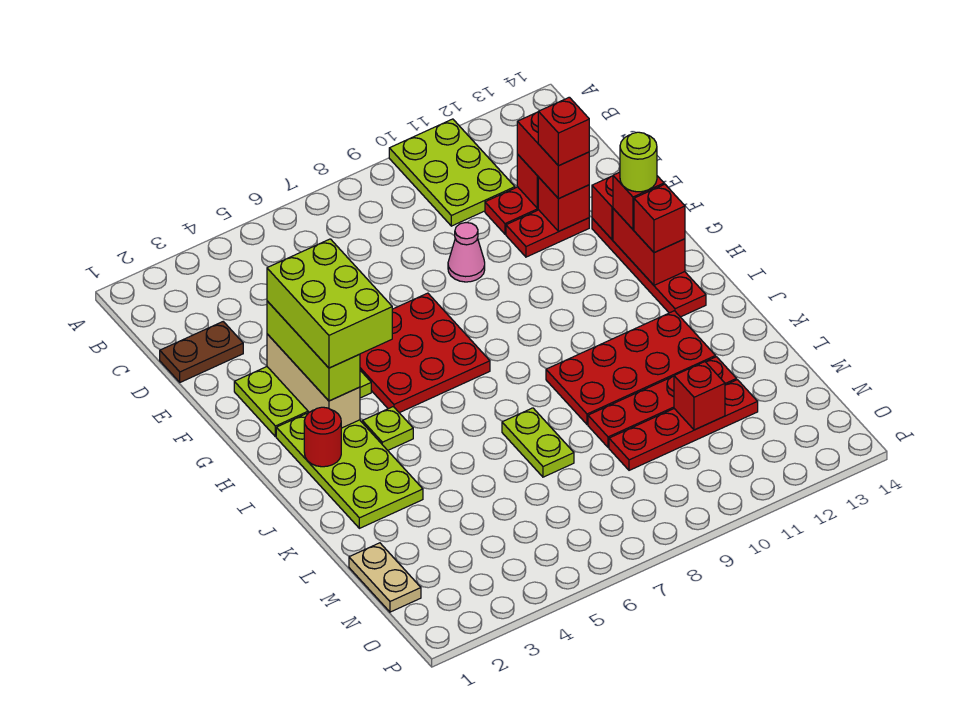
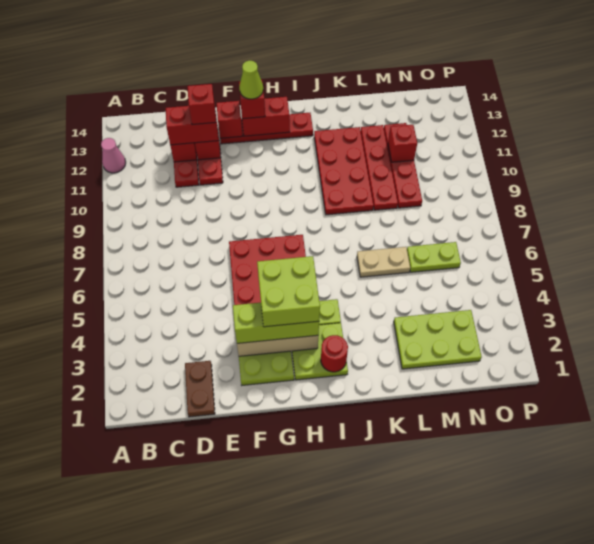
lime 2x3 plate [389,119,515,226] -> lime 2x3 plate moved to [394,310,482,369]
pink 1x1 cone [448,223,485,282] -> pink 1x1 cone moved to [101,138,126,173]
lime 2x3 brick [267,239,392,368] -> lime 2x2 brick [257,256,320,327]
lime 1x1 round brick [620,132,657,192] -> lime 1x1 cone [239,60,263,99]
lime 2x4 plate [276,413,423,528] -> lime 2x2 plate [292,323,348,380]
red 1x1 brick [634,184,685,253] -> none
lime 1x2 plate [502,408,574,477] -> lime 1x2 plate moved to [407,242,461,272]
tan 1x2 plate [349,543,421,612] -> tan 1x2 plate moved to [357,247,410,277]

